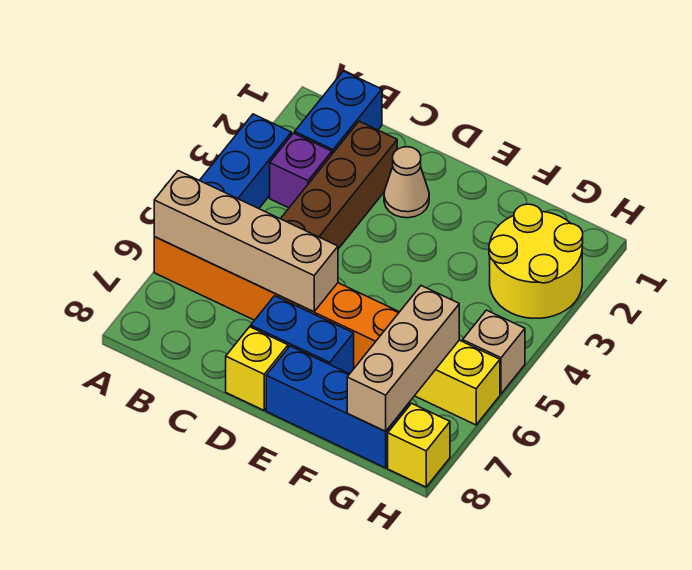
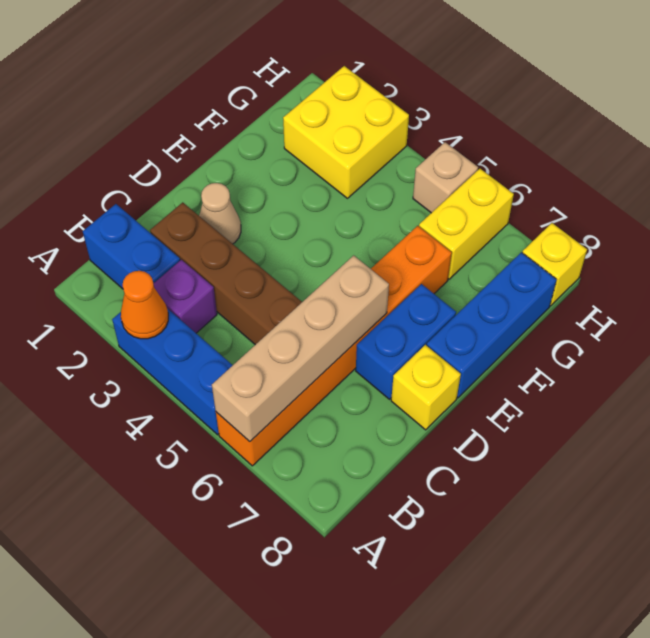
none -> orange 1x1 cone [121,271,168,339]
yellow 2x2 round brick [489,204,583,318] -> yellow 2x2 brick [283,66,409,198]
tan 1x3 brick [347,286,459,431] -> none

